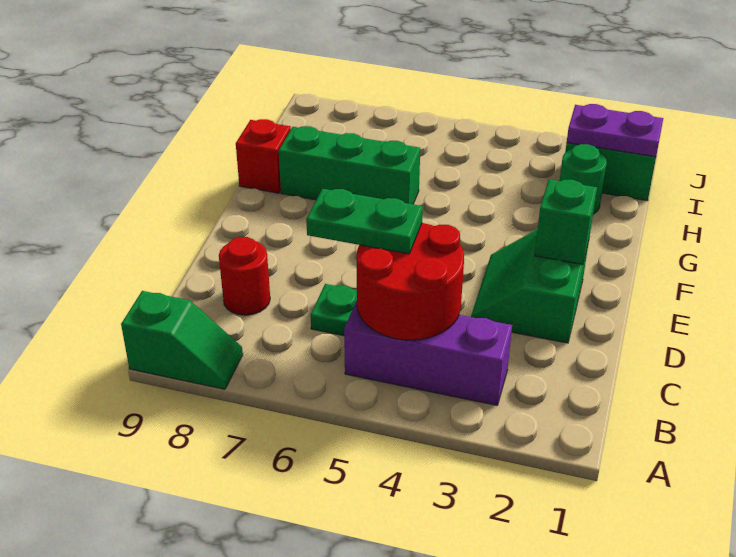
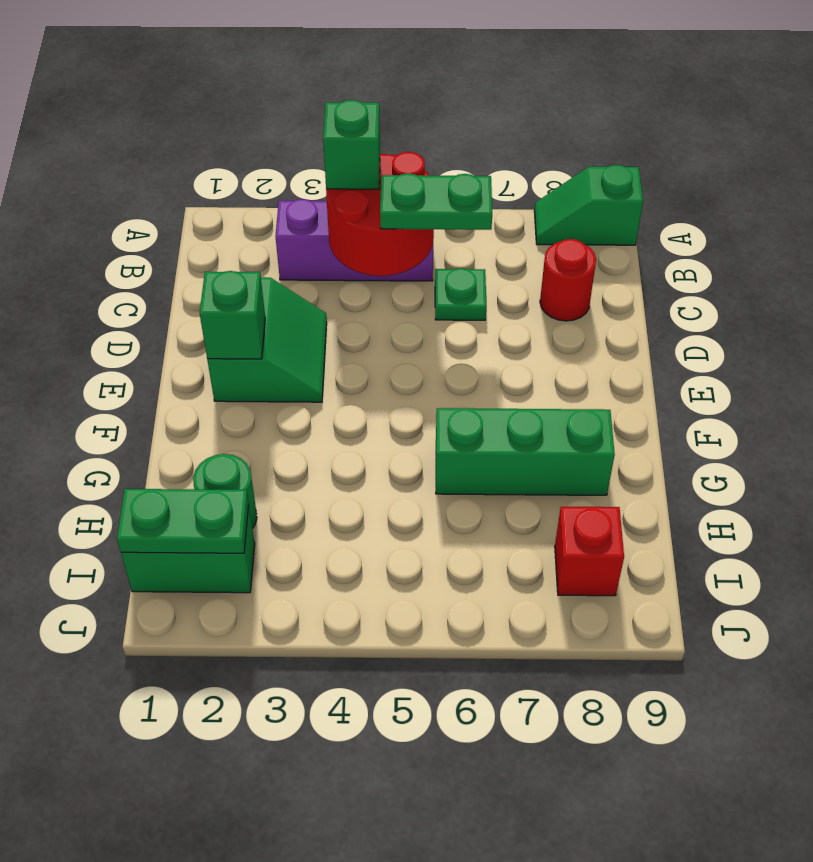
none -> green 1x1 brick [323,100,380,189]
red 1x1 brick [236,119,291,193] -> red 1x1 brick moved to [555,507,624,596]
purple 1x2 plate [567,104,663,157] -> green 1x2 plate [117,489,249,553]

